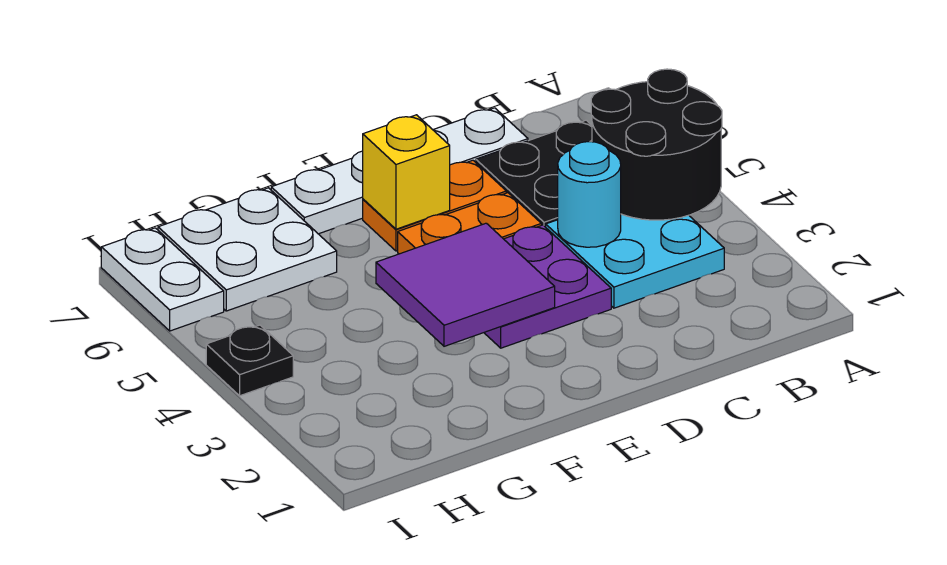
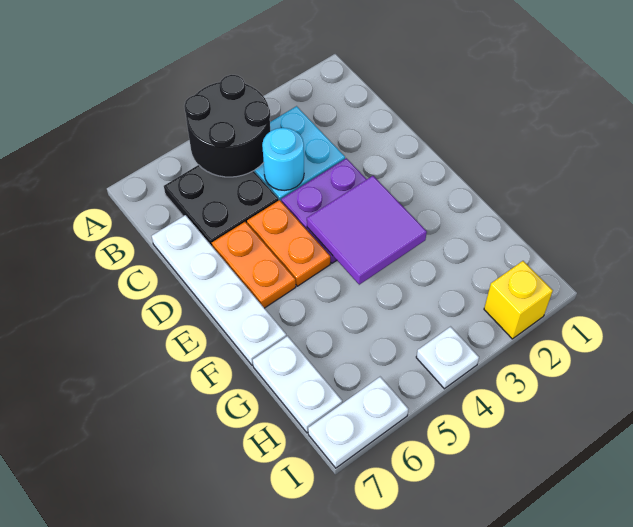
yellow 1x1 brick [363,115,450,229] -> yellow 1x1 brick moved to [484,261,553,339]
white 2x2 plate [158,188,337,311] -> white 1x2 plate [253,336,342,433]
black 1x1 plate [206,325,293,396] -> white 1x1 plate [416,327,479,389]

